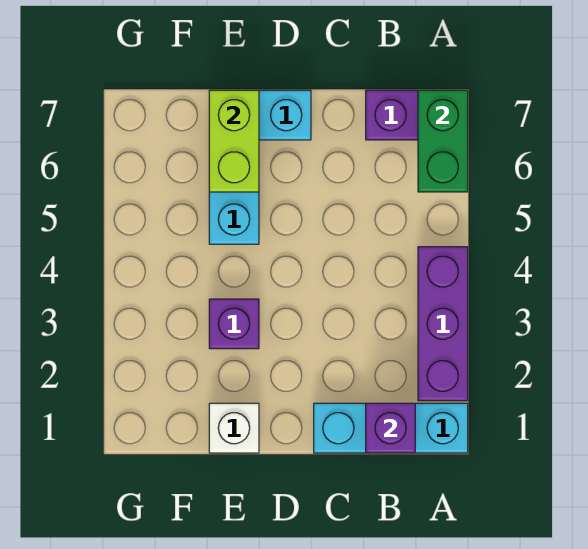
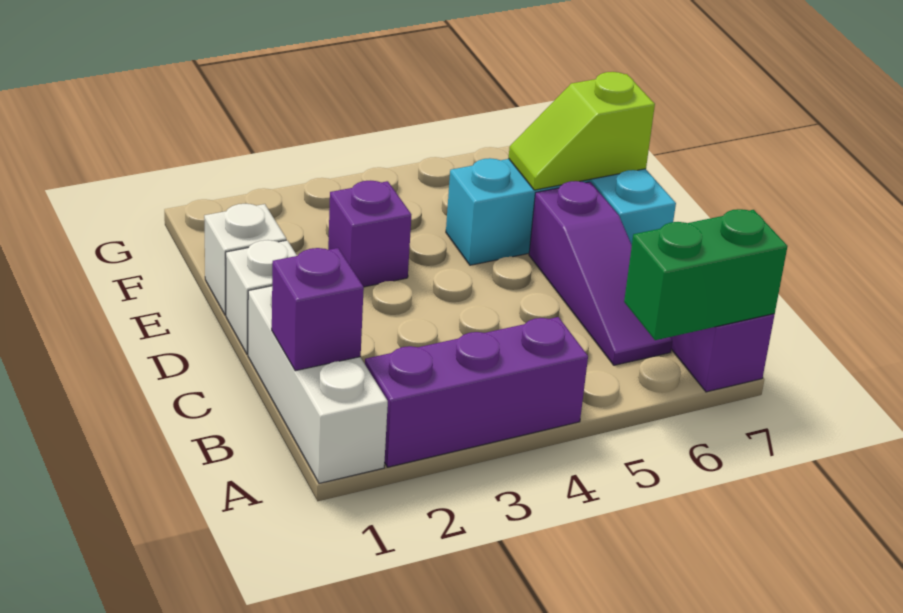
cyan 1x3 brick [314,403,468,453] -> white 1x3 brick [248,286,388,483]
none -> purple 1x3 slope [529,181,672,365]
none -> white 1x1 brick [226,240,297,354]
lime 1x2 brick [209,90,259,192] -> lime 1x2 slope [509,72,655,190]

